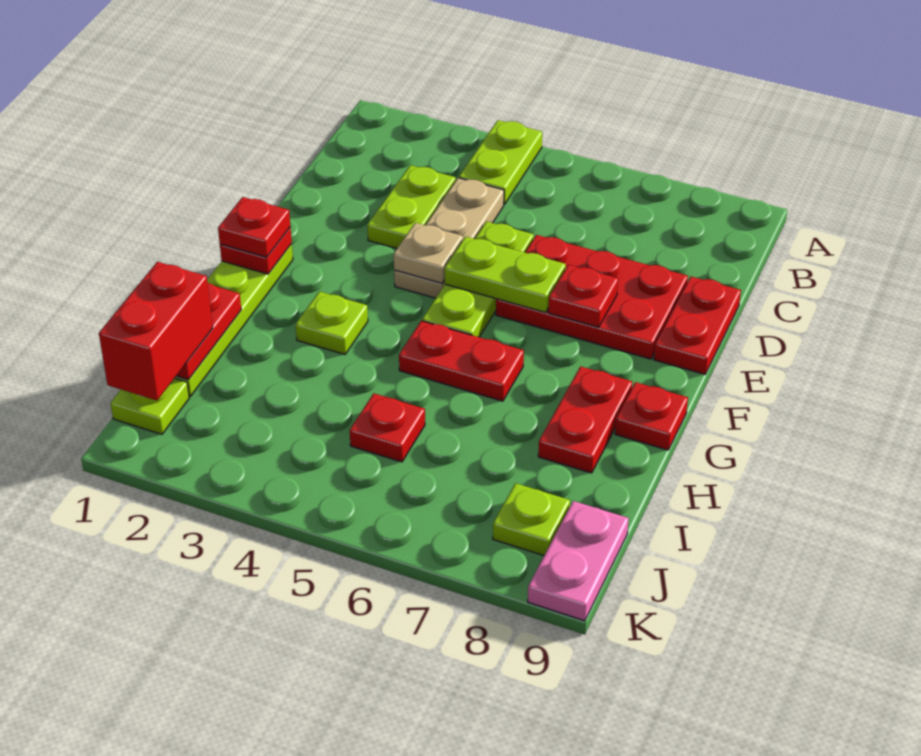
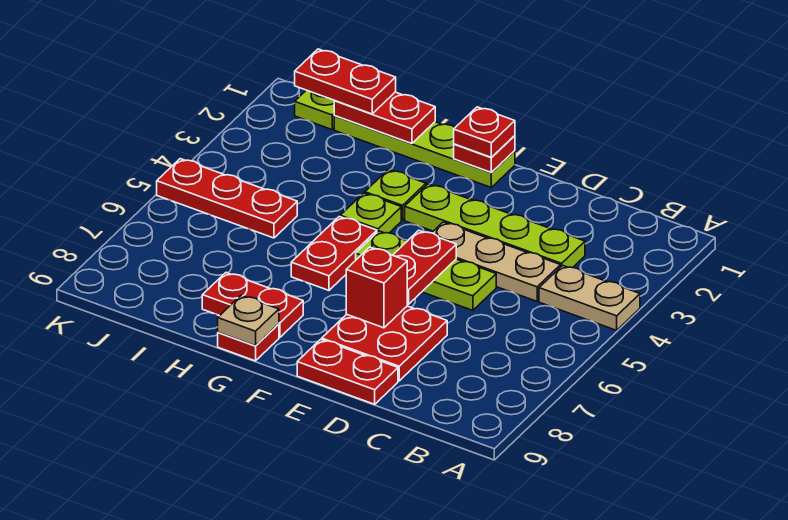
lime 1x2 plate [459,120,542,204] -> tan 1x2 plate [539,265,640,330]
lime 1x2 plate [367,165,456,248] -> lime 1x4 plate [405,184,585,268]
red 2x3 plate [496,235,688,359] -> red 2x2 plate [322,306,447,381]
tan 1x1 plate [394,223,463,283] -> tan 1x1 plate moved to [218,295,279,346]
lime 1x2 plate [445,237,566,312] -> red 1x2 plate [393,230,456,304]
red 1x1 plate [548,265,618,327] -> red 1x1 brick [346,247,407,328]
red 1x2 brick [99,262,213,401] -> red 1x2 plate [295,49,396,114]
red 1x1 plate [350,394,425,462] -> red 1x3 plate [157,159,297,238]
lime 1x1 plate [493,483,570,556] -> lime 1x1 plate moved to [340,193,401,233]
pink 1x2 plate [528,501,629,621] -> none

